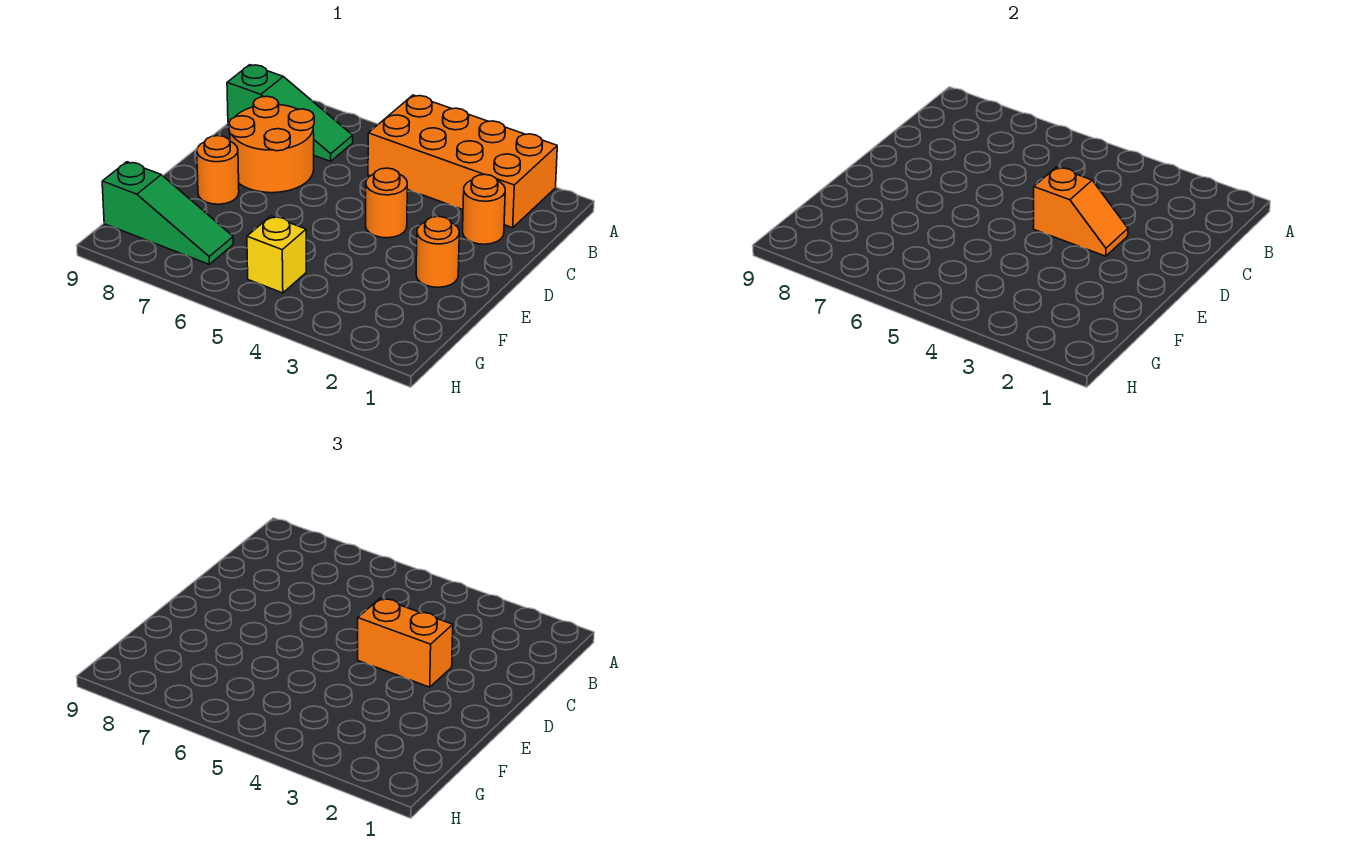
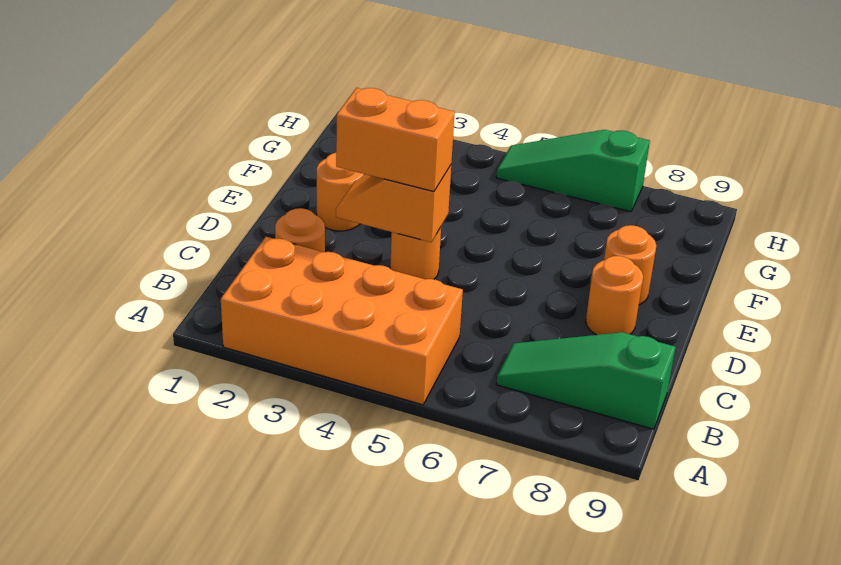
orange 2x2 round brick [229,96,314,193] -> orange 1x1 round brick [586,256,643,335]
yellow 1x1 brick [247,216,306,293] -> none
green 1x3 slope [102,162,233,264] -> green 1x3 slope moved to [496,130,650,212]

